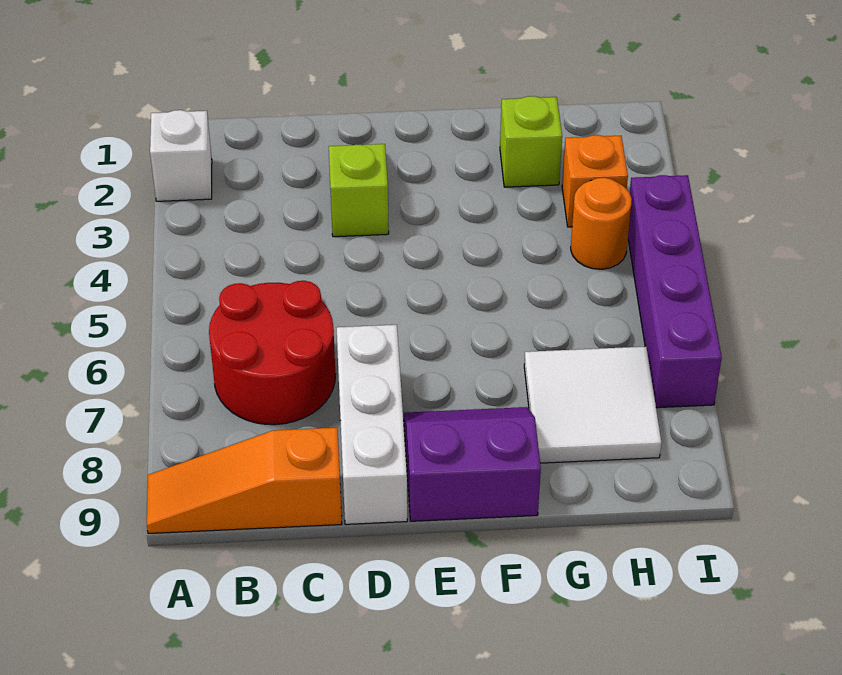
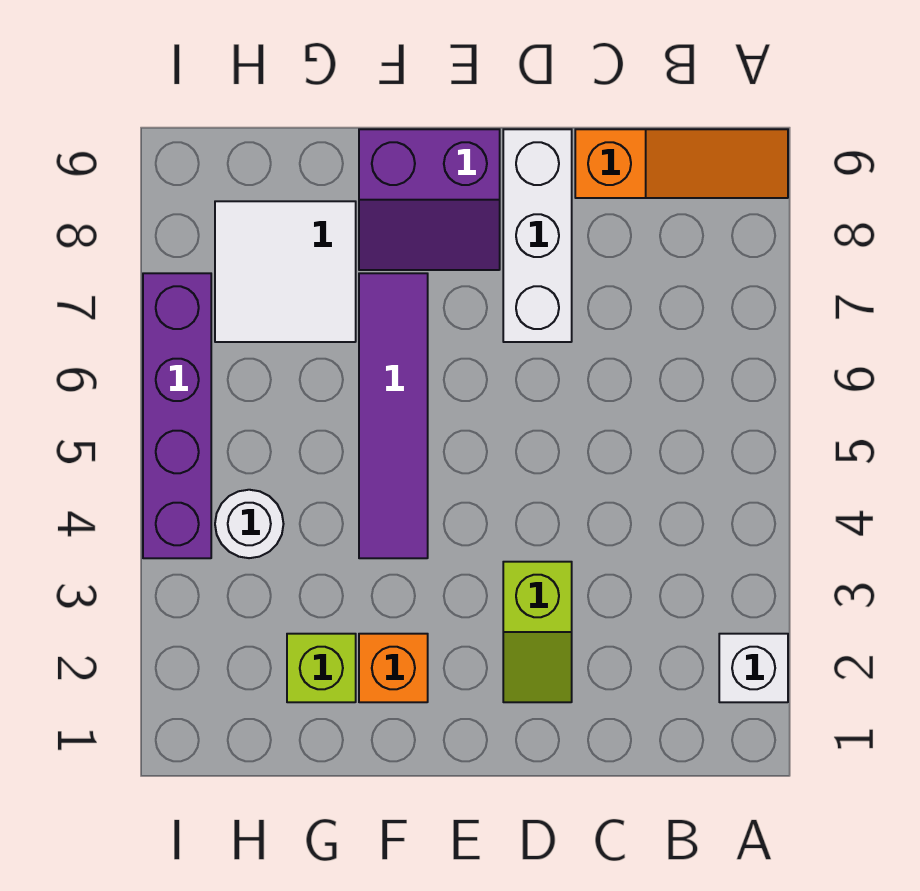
red 2x2 round brick [209,281,336,425] -> none
none -> purple 1x4 tile [359,273,428,558]
orange 1x1 brick [562,135,628,227] -> orange 1x1 brick moved to [359,634,428,702]
orange 1x1 round brick [571,178,632,269] -> white 1x1 round brick [215,490,283,558]

